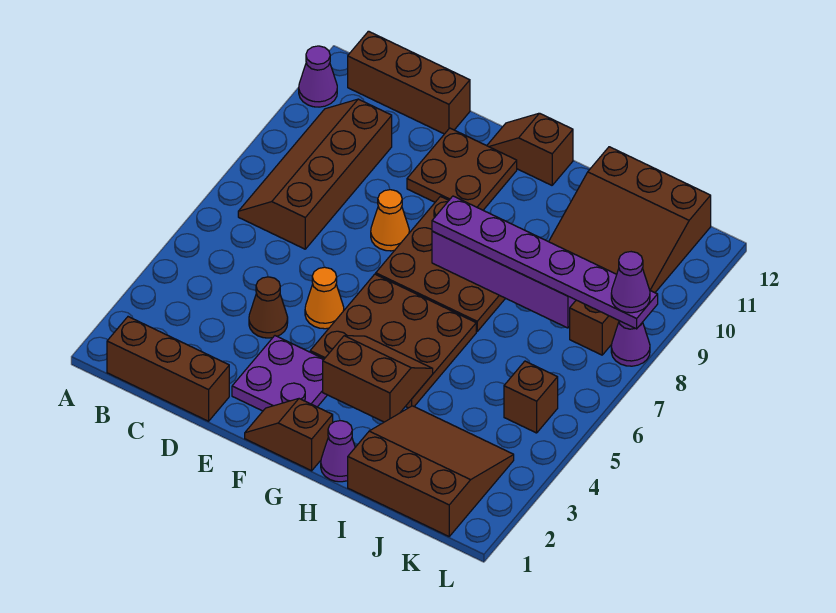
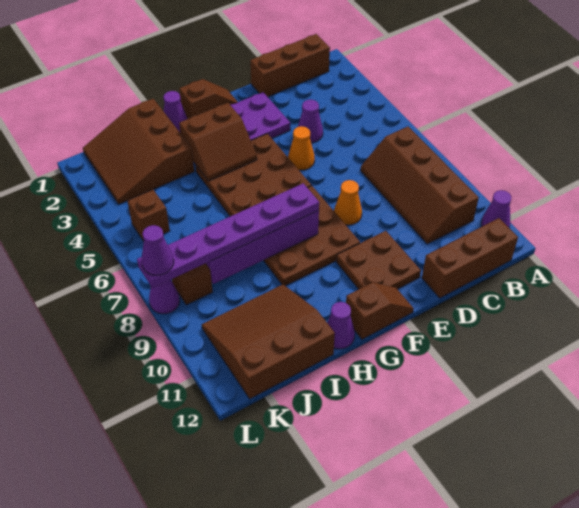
brown 2x4 slope [238,99,392,249] -> brown 2x4 slope turned to [360,127,479,244]
brown 1x1 cone [249,277,288,338] -> purple 1x1 cone [298,100,323,143]
none -> purple 1x1 cone [327,302,355,349]
brown 3x3 slope [348,406,514,536] -> brown 3x3 slope turned to [83,99,194,204]

